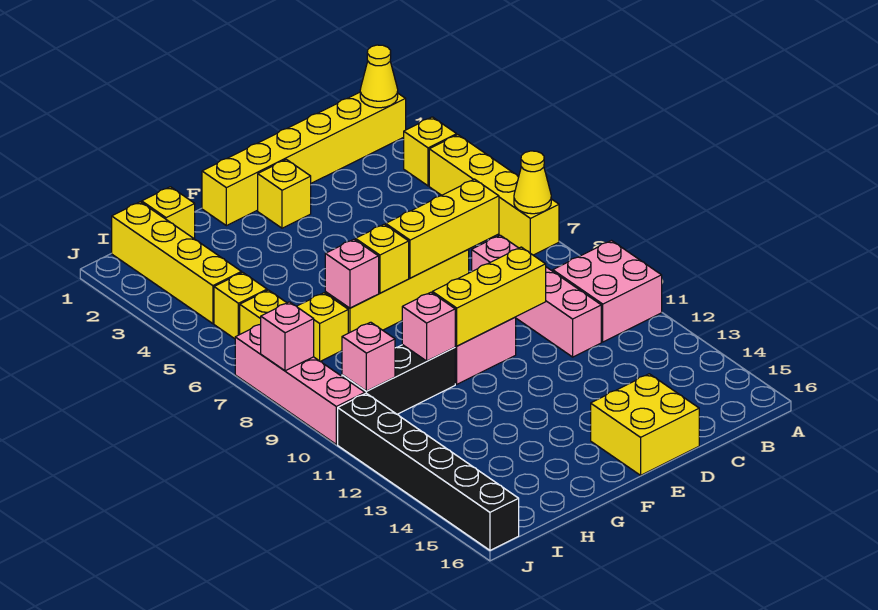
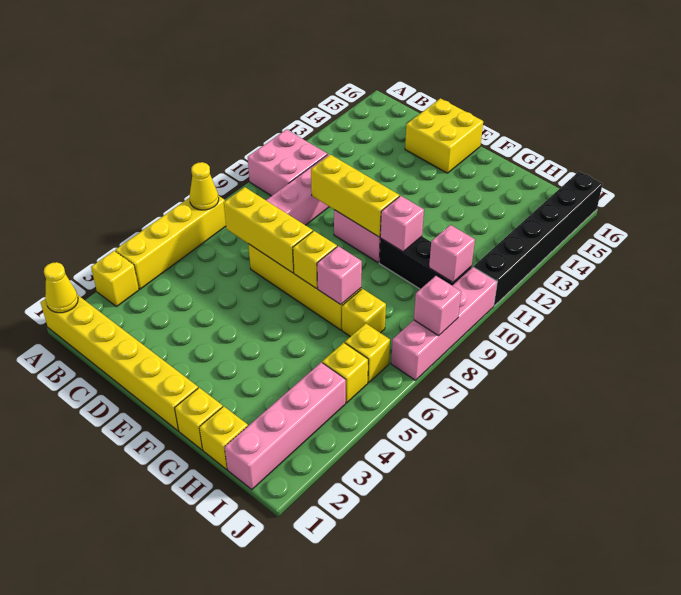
yellow 1x1 brick [258,159,311,228] -> yellow 1x1 brick moved to [175,388,223,450]
yellow 1x4 brick [112,202,242,324] -> pink 1x4 brick [225,362,346,490]

